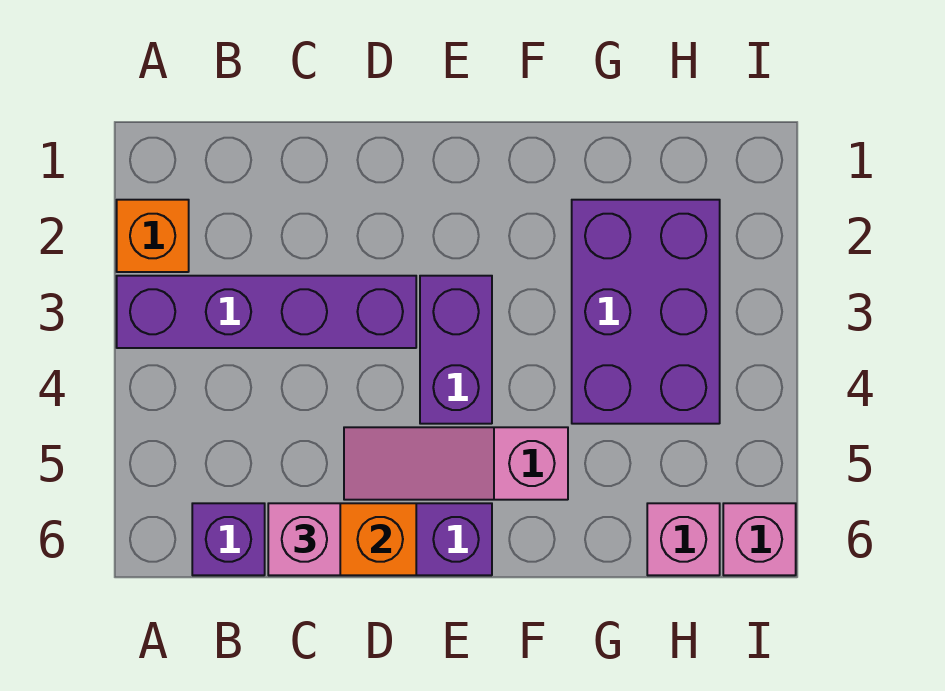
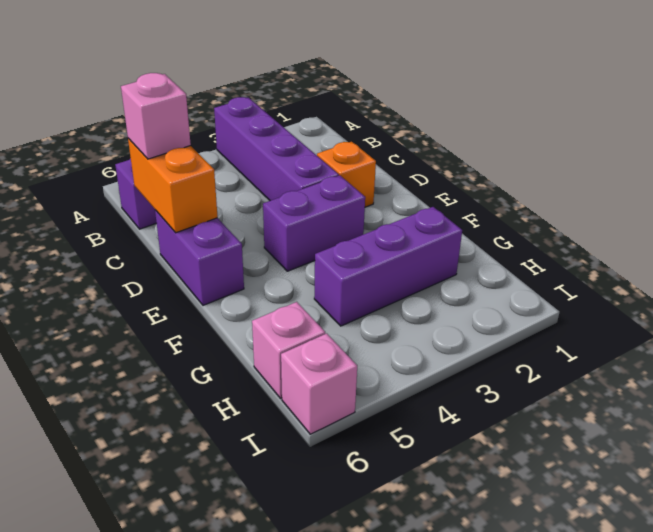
orange 1x1 brick [117,200,189,272] -> orange 1x1 brick moved to [317,142,376,207]
pink 1x3 slope [344,427,568,500] -> none
purple 2x3 brick [572,200,720,424] -> purple 1x3 brick [314,207,462,326]

